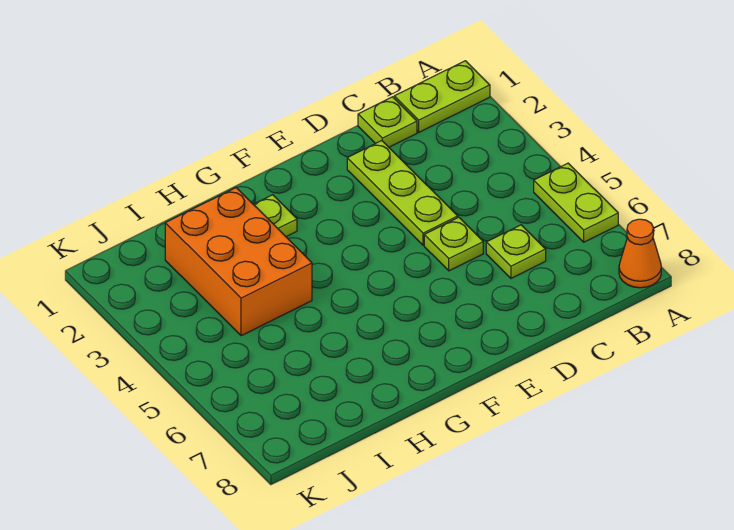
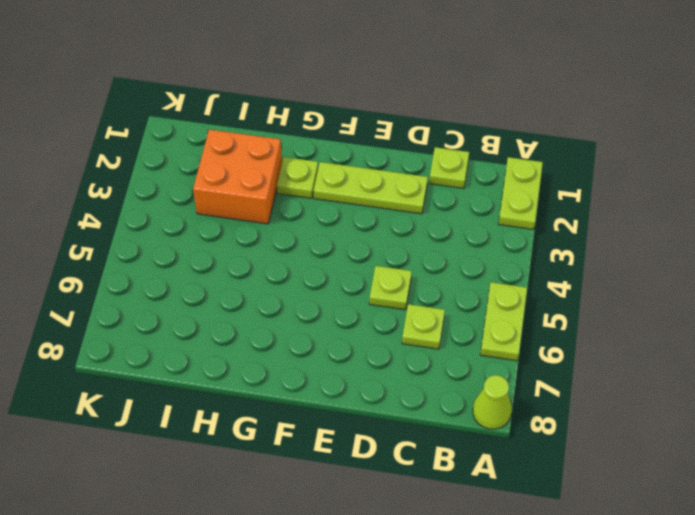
lime 1x2 plate [394,61,490,132] -> lime 1x2 plate turned to [499,157,543,230]
orange 1x1 cone [619,219,661,288] -> lime 1x1 cone [473,375,512,429]
lime 1x3 plate [347,141,458,245] -> lime 1x3 plate turned to [314,162,428,214]
orange 2x3 brick [165,188,312,336] -> orange 2x2 brick [193,129,282,224]

